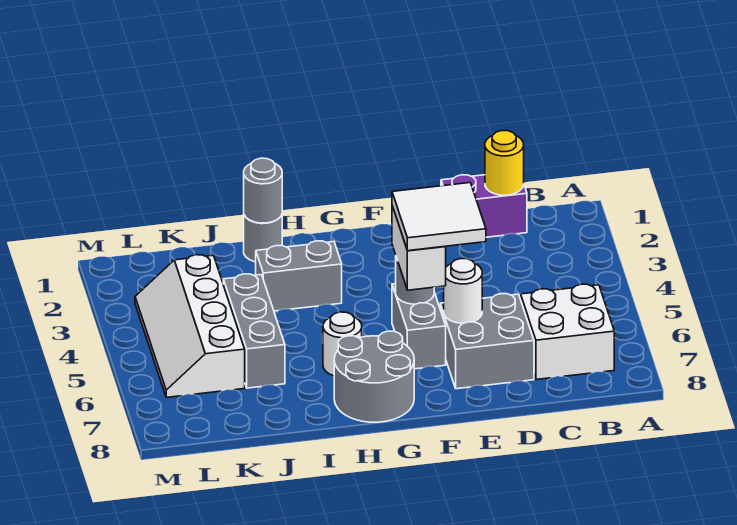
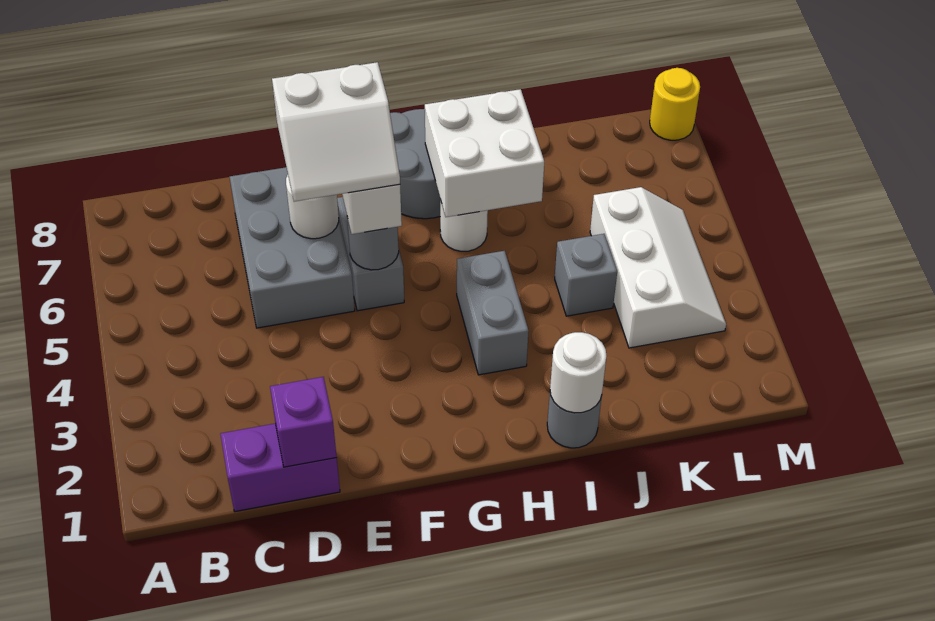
white 2x2 brick [521,284,614,380] -> white 2x2 brick moved to [425,89,544,217]
yellow 1x1 round brick [485,131,524,195] -> yellow 1x1 round brick moved to [650,68,700,140]
none -> purple 1x1 brick [270,377,337,467]
grey 2x2 brick [440,294,534,389] -> grey 2x3 brick [230,167,355,328]
white 2x2 tile [392,183,486,251] -> white 2x2 slope [272,62,400,202]
grey 1x2 brick [256,241,342,311] -> grey 1x2 brick turned to [457,251,529,375]
grey 1x1 round brick [244,158,282,223] -> white 1x1 round brick [550,332,607,413]
grey 1x3 brick [223,274,285,388] -> grey 1x1 brick [555,234,617,316]
white 2x4 slope [135,255,245,397] -> white 2x3 slope [590,187,726,348]

